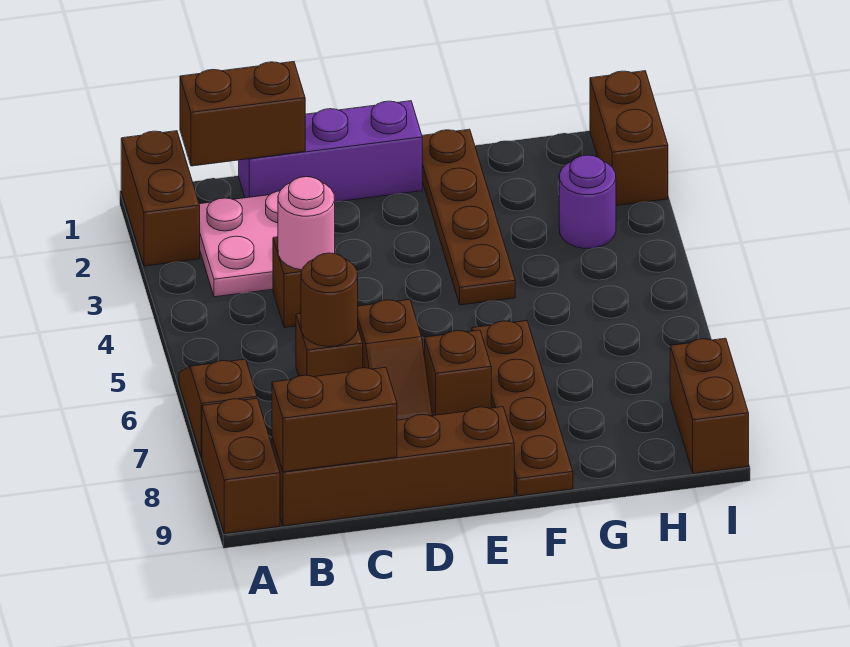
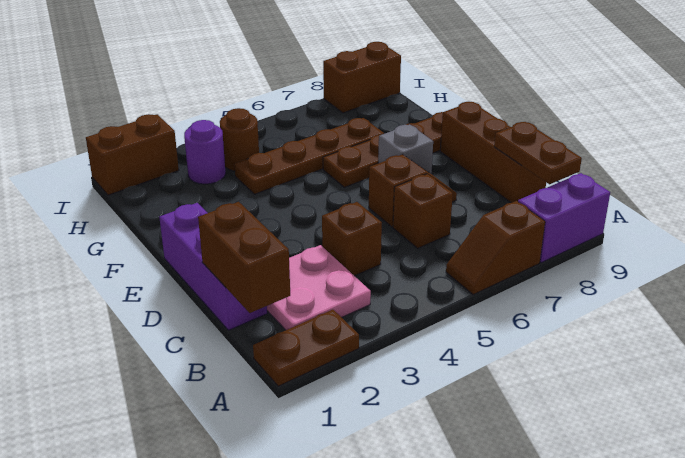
brown 1x2 brick [121,131,200,266] -> brown 1x2 plate [253,310,359,386]
brown 1x2 brick [202,398,280,534] -> purple 1x2 brick [518,173,610,262]
brown 1x4 brick [272,407,514,526] -> brown 1x3 brick [440,102,546,203]
brown 1x2 brick [272,367,397,472] -> brown 1x2 plate [494,122,582,184]
pink 1x1 round brick [278,177,335,270] -> none
brown 1x1 round brick [301,253,358,346] -> brown 1x1 round brick moved to [220,108,259,171]
brown 1x1 brick [425,330,491,416] -> grey 1x1 brick [378,124,433,174]
brown 1x4 plate [422,129,515,305] -> brown 1x4 plate moved to [234,118,384,194]

